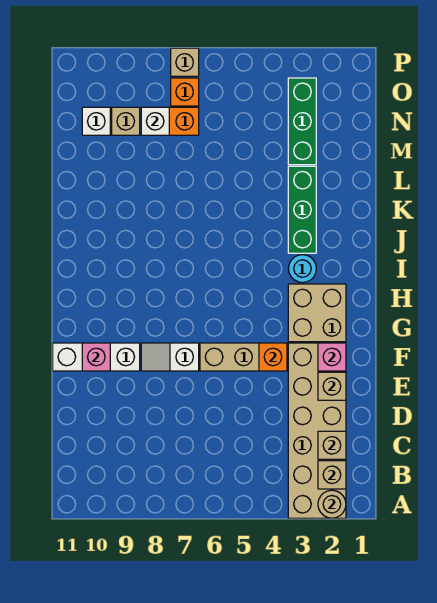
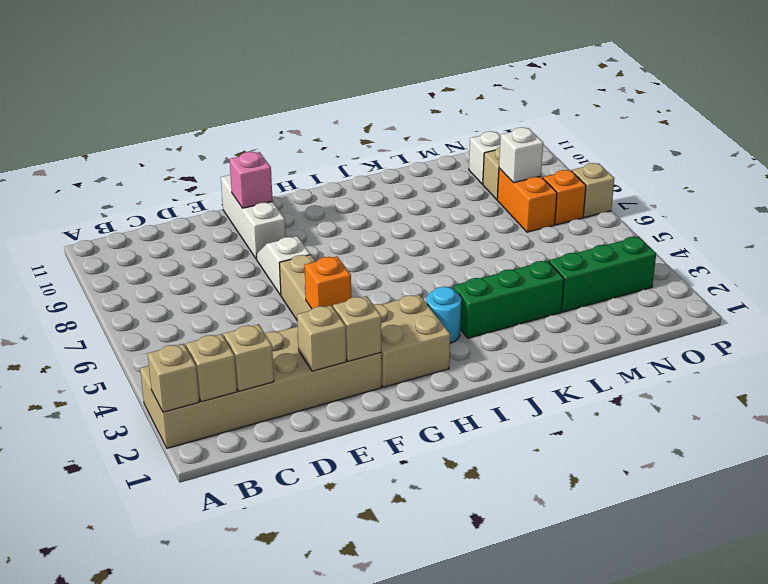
tan 1x1 round brick [318,490,346,518] -> tan 1x1 brick [147,344,199,412]
pink 1x1 brick [318,343,346,371] -> tan 1x1 brick [333,296,381,361]

